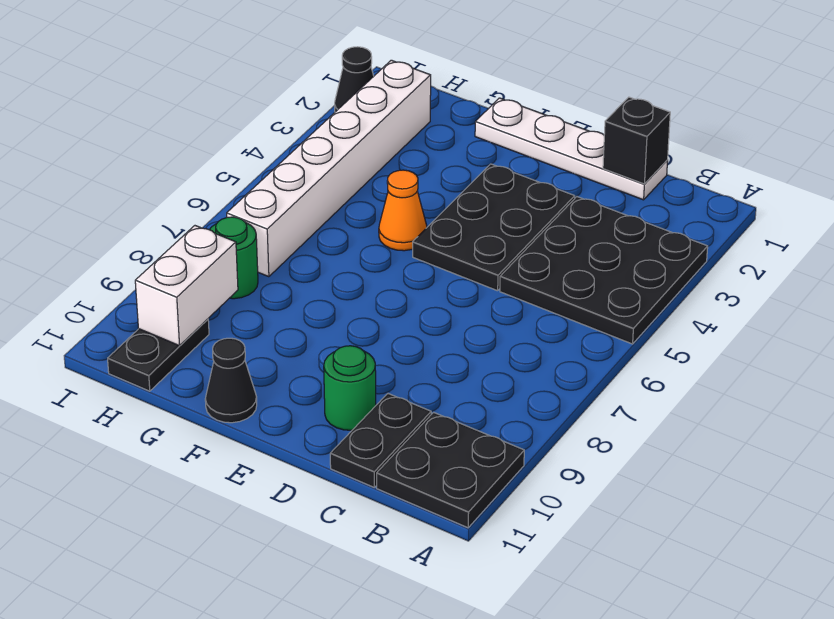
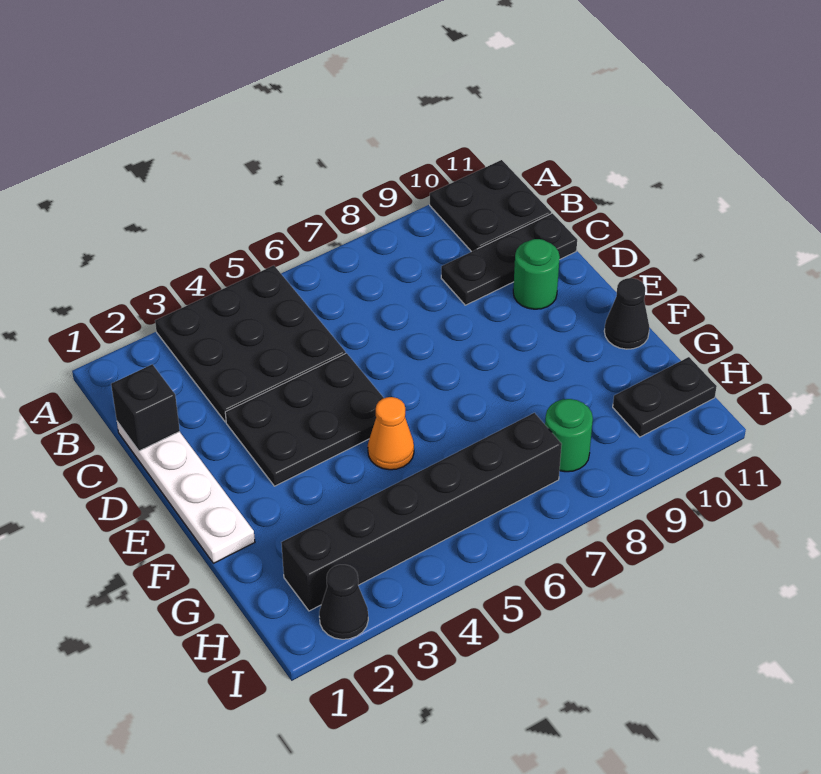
black 1x2 plate [330,394,431,487] -> black 1x3 plate [441,213,577,305]
white 1x6 brick [227,60,431,277] -> black 1x6 brick [281,413,562,611]
white 1x2 brick [135,226,238,346] -> none

